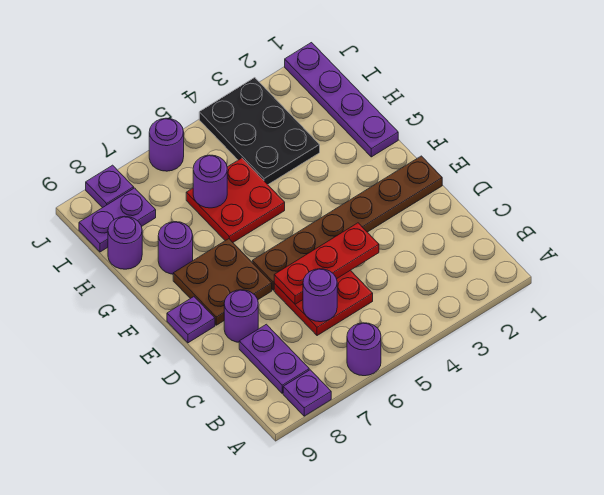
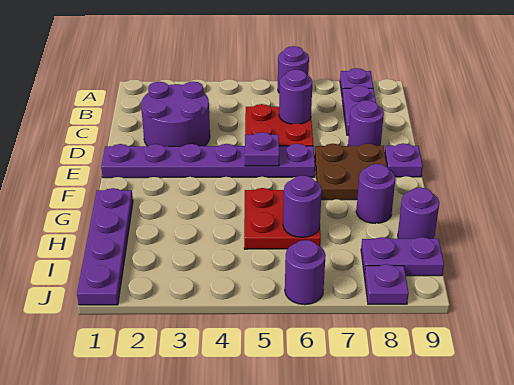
none -> purple 2x2 round brick [141,81,210,146]
red 1x3 plate [274,223,379,304] -> none
brown 1x6 plate [252,156,442,290] -> purple 1x6 plate [101,144,315,178]
none -> purple 1x1 plate [245,132,279,166]
black 2x3 plate [199,78,320,185] -> none

